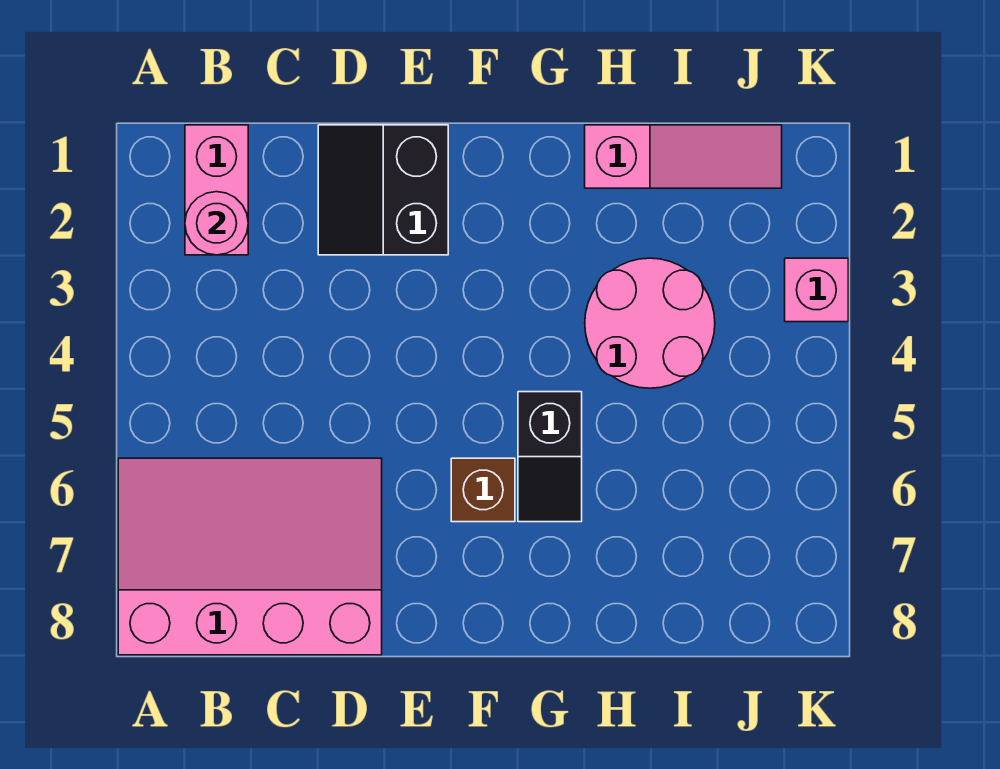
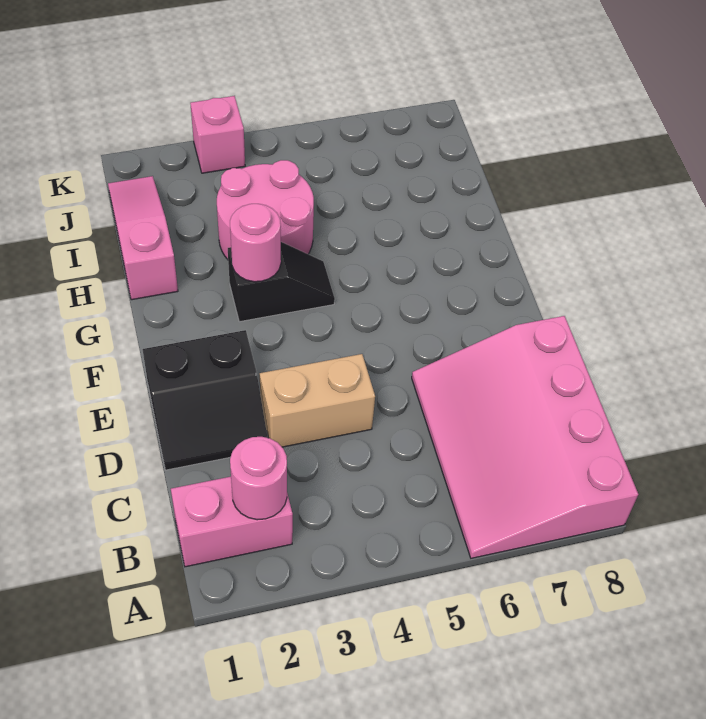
none -> tan 1x2 brick [260,354,375,447]
brown 1x1 brick [451,458,515,522] -> none
none -> pink 1x1 round brick [230,204,281,282]
black 1x2 slope [518,392,582,522] -> black 1x2 slope moved to [228,242,335,322]

